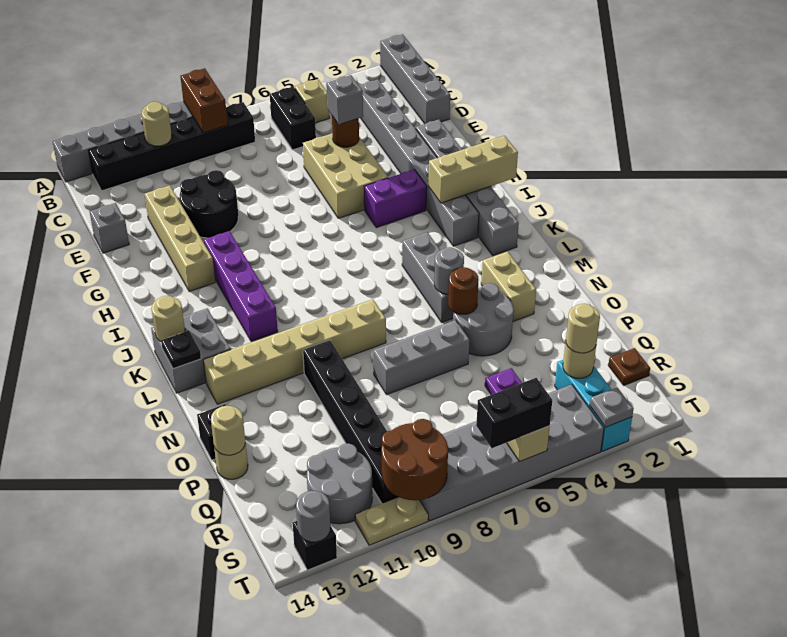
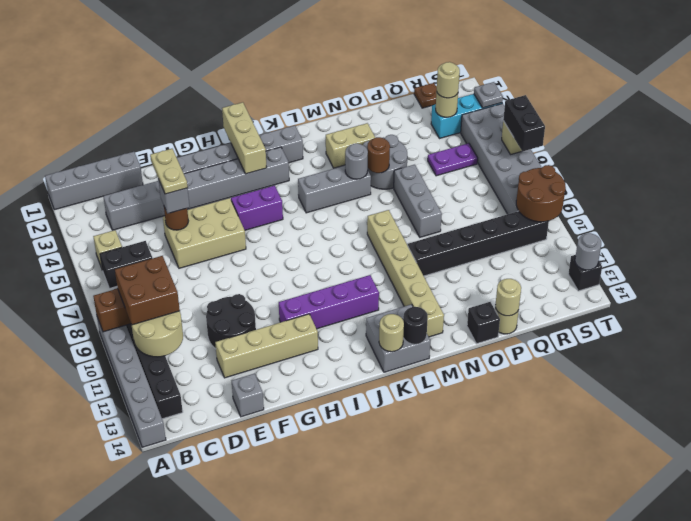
none -> brown 2x2 brick [115,256,180,325]
tan 1x1 round brick [142,102,172,146] -> tan 2x2 round brick [132,311,183,357]
purple 1x2 brick [364,170,427,228] -> purple 1x2 brick turned to [231,185,283,230]
black 1x1 plate [161,331,201,369] -> black 1x1 round brick [403,307,428,344]
grey 2x2 round brick [307,444,372,524] -> none
tan 1x2 plate [355,497,428,545] -> tan 1x2 plate moved to [150,149,188,194]

